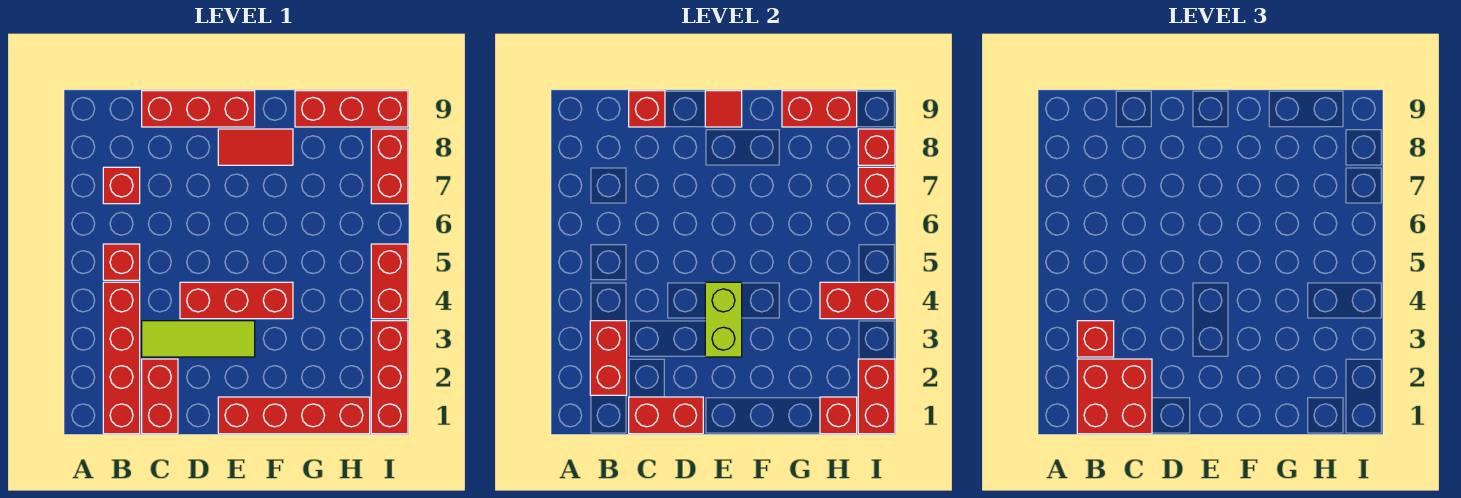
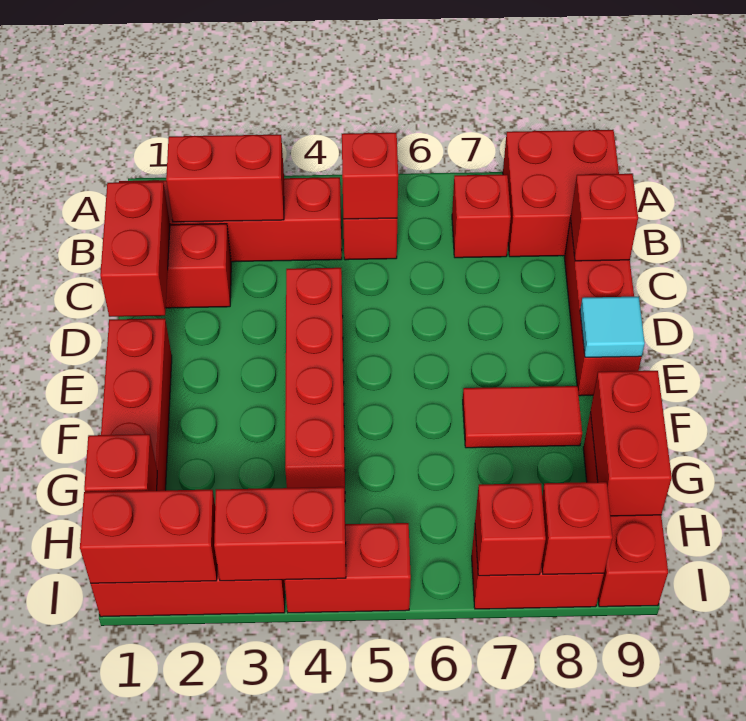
red 2x2 brick [1077,359,1152,434] -> red 2x2 brick moved to [503,130,619,257]
red 1x1 brick [1077,321,1114,357] -> red 1x1 brick moved to [342,133,398,219]
lime 1x3 tile [142,321,255,357] -> none
red 1x3 brick [180,282,293,319] -> red 1x4 brick [285,268,345,498]
lime 1x2 brick [705,282,742,357] -> none
red 1x2 tile [218,129,293,165] -> red 1x2 tile turned to [463,386,582,448]
red 1x1 tile [705,91,742,127] -> cyan 1x1 tile [580,297,645,357]
red 1x2 brick [820,282,895,319] -> red 1x2 brick turned to [214,487,346,581]

